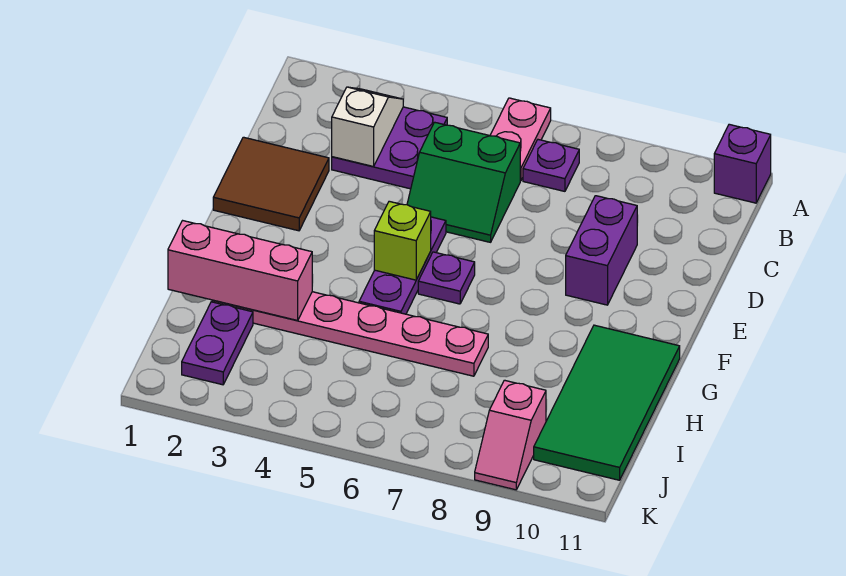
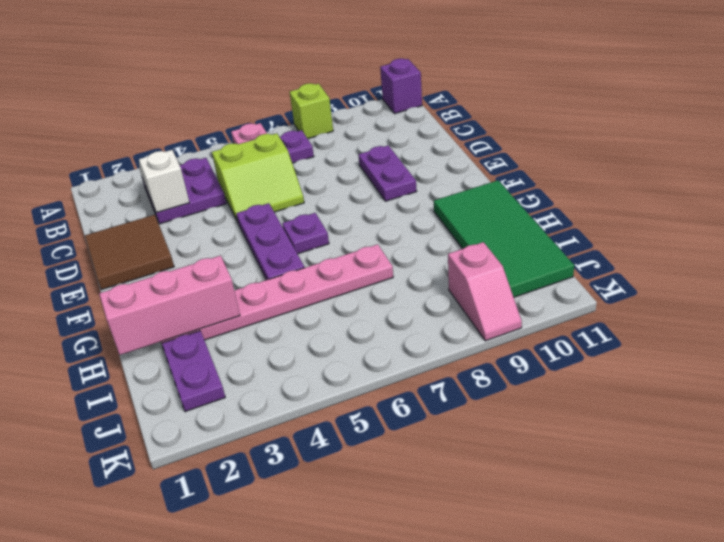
green 2x2 slope [407,122,520,242] -> lime 2x2 slope [212,133,304,222]
purple 1x2 brick [566,196,637,305] -> purple 1x2 plate [358,145,417,201]
lime 1x1 brick [374,201,431,280] -> lime 1x1 brick moved to [290,83,333,139]

